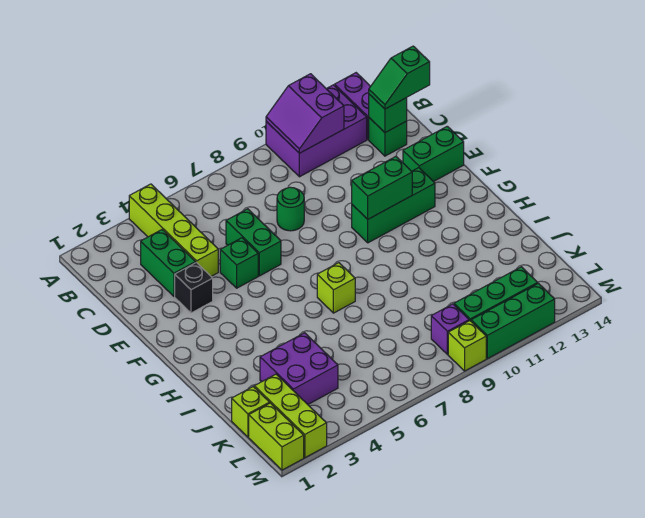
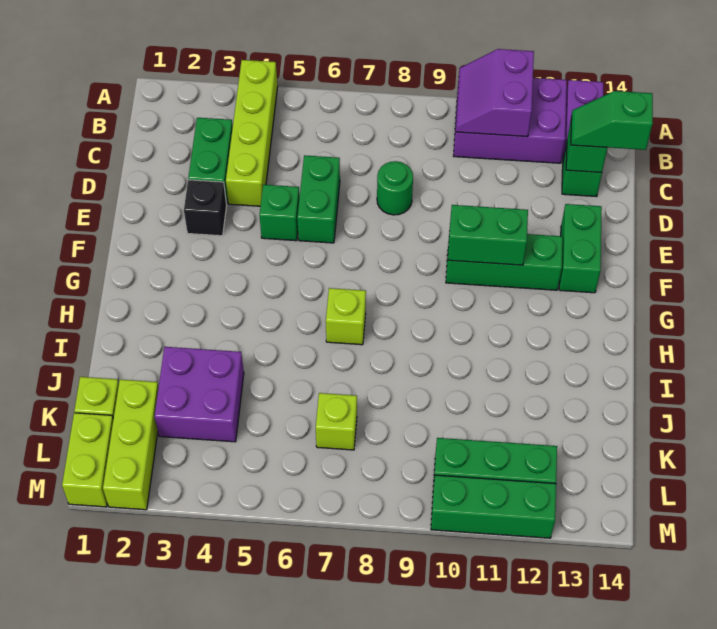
green 1x2 brick [403,126,464,182] -> green 1x2 brick turned to [559,204,602,293]
purple 1x1 brick [431,304,469,355] -> none
lime 1x1 brick [448,321,486,371] -> lime 1x1 brick moved to [316,393,357,450]

